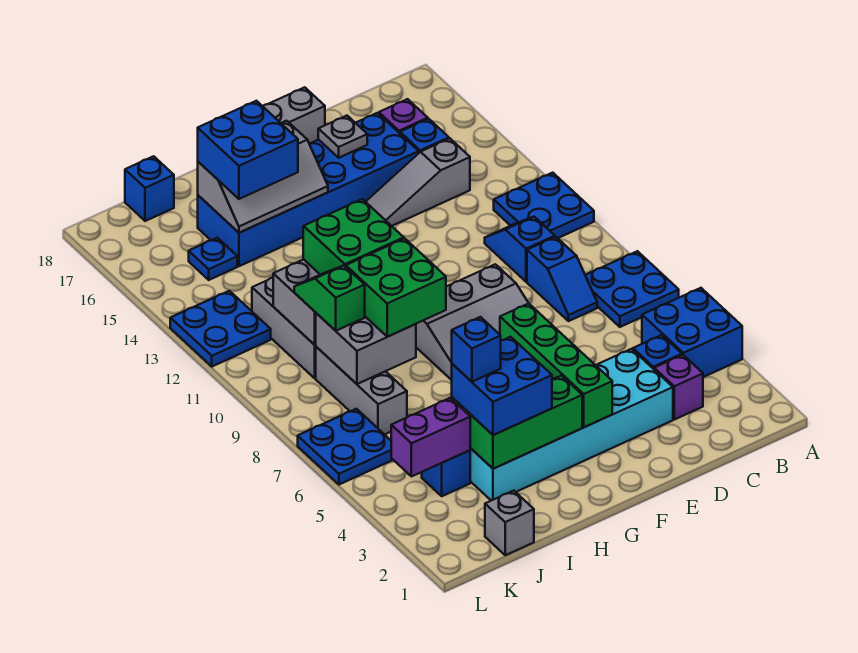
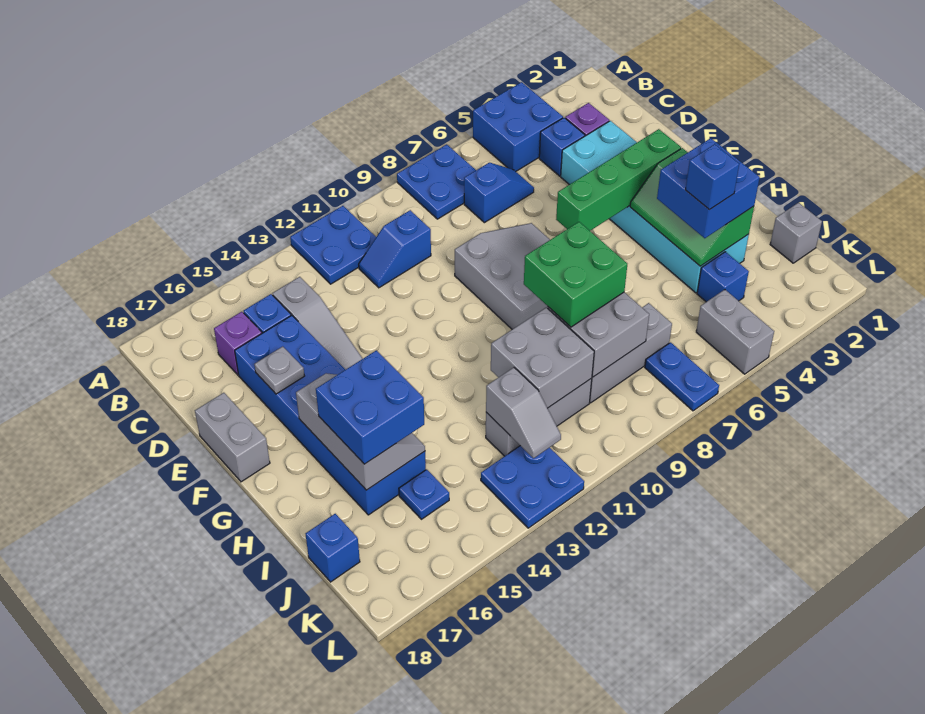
blue 1x2 slope [527,237,597,321] -> blue 1x2 slope moved to [464,163,534,223]
green 2x2 brick [303,199,404,275] -> none
purple 1x2 brick [391,398,470,477] -> none
green 1x2 slope [294,266,365,331] -> none
none -> grey 1x2 slope [486,368,561,458]
none -> grey 1x2 brick [696,290,774,374]
blue 2x2 plate [298,409,393,485] -> blue 1x2 plate [645,342,719,411]

